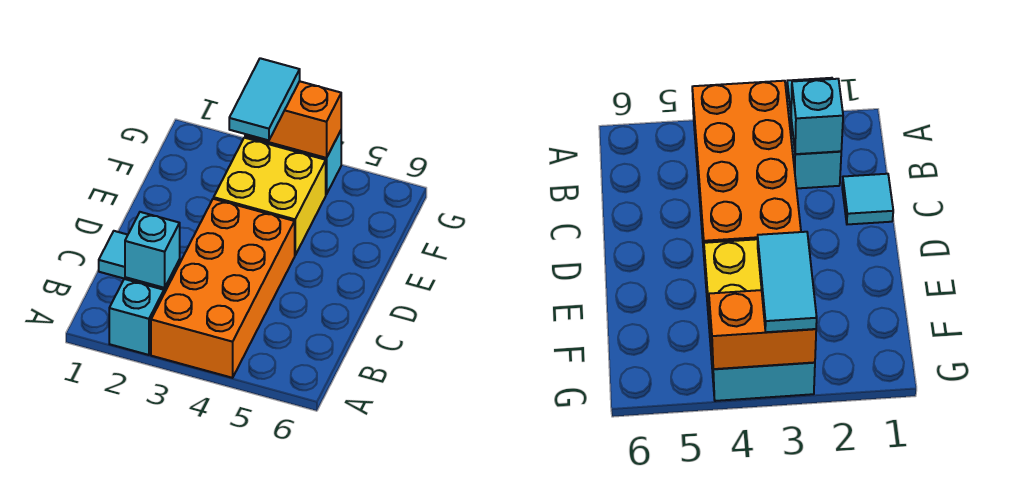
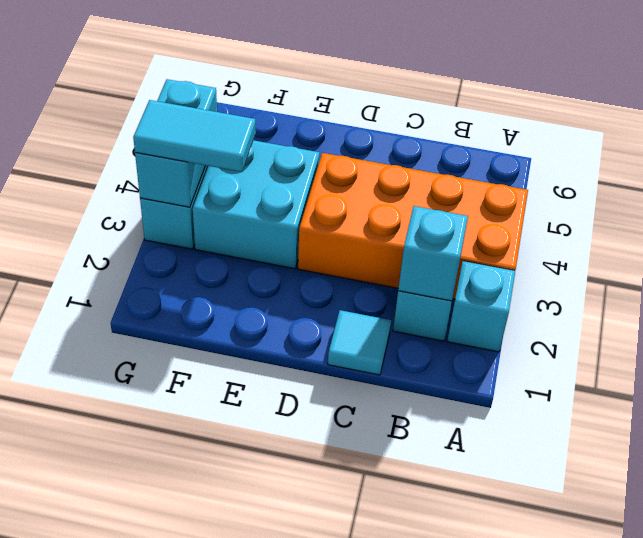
yellow 2x2 brick [214,138,326,255] -> cyan 2x2 brick [193,140,319,269]
orange 1x2 brick [245,81,341,158] -> cyan 1x2 brick [135,79,217,207]

